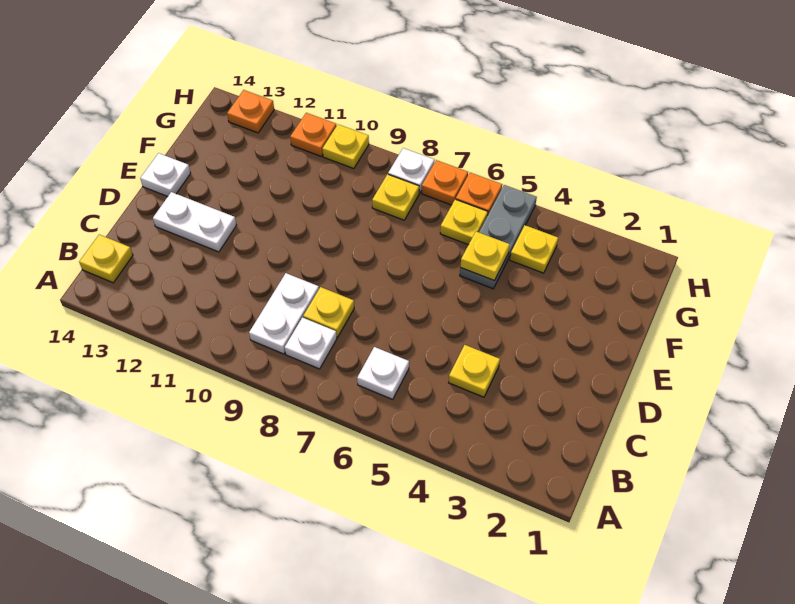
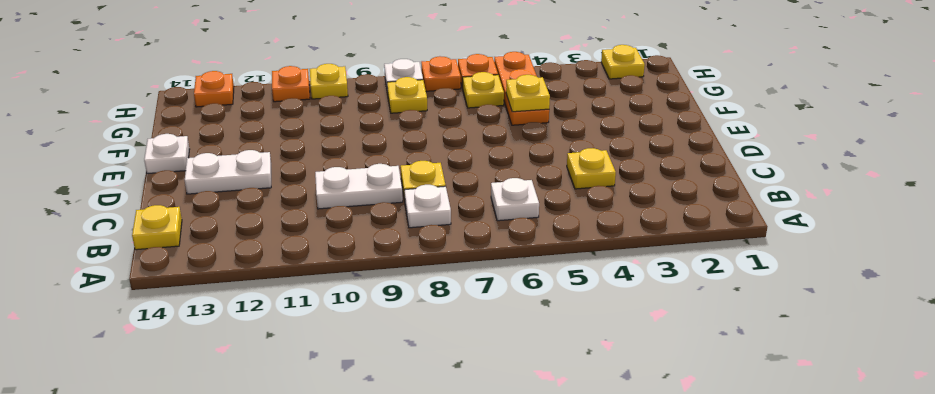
white 1x2 plate [249,273,319,354] -> white 1x2 plate turned to [315,164,403,209]
grey 1x3 plate [460,185,537,289] -> orange 1x3 plate [494,52,549,125]
yellow 1x1 plate [510,225,558,273] -> yellow 1x1 plate moved to [601,45,645,79]

